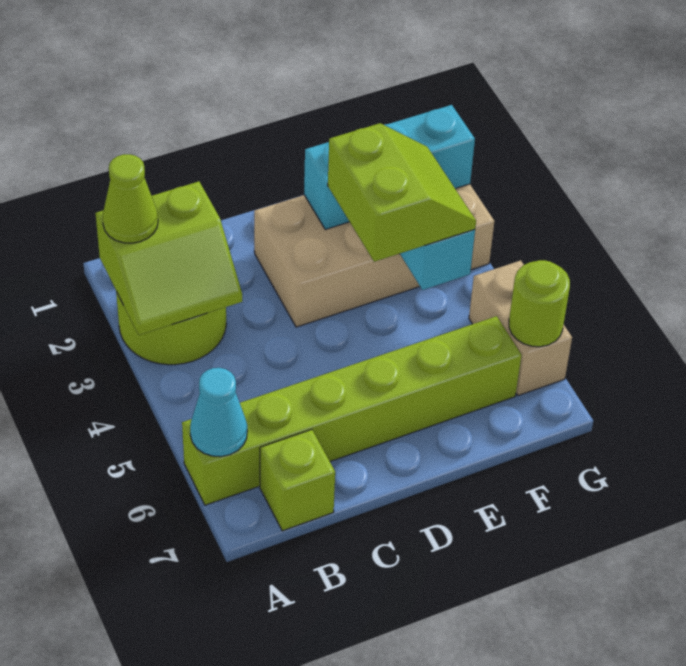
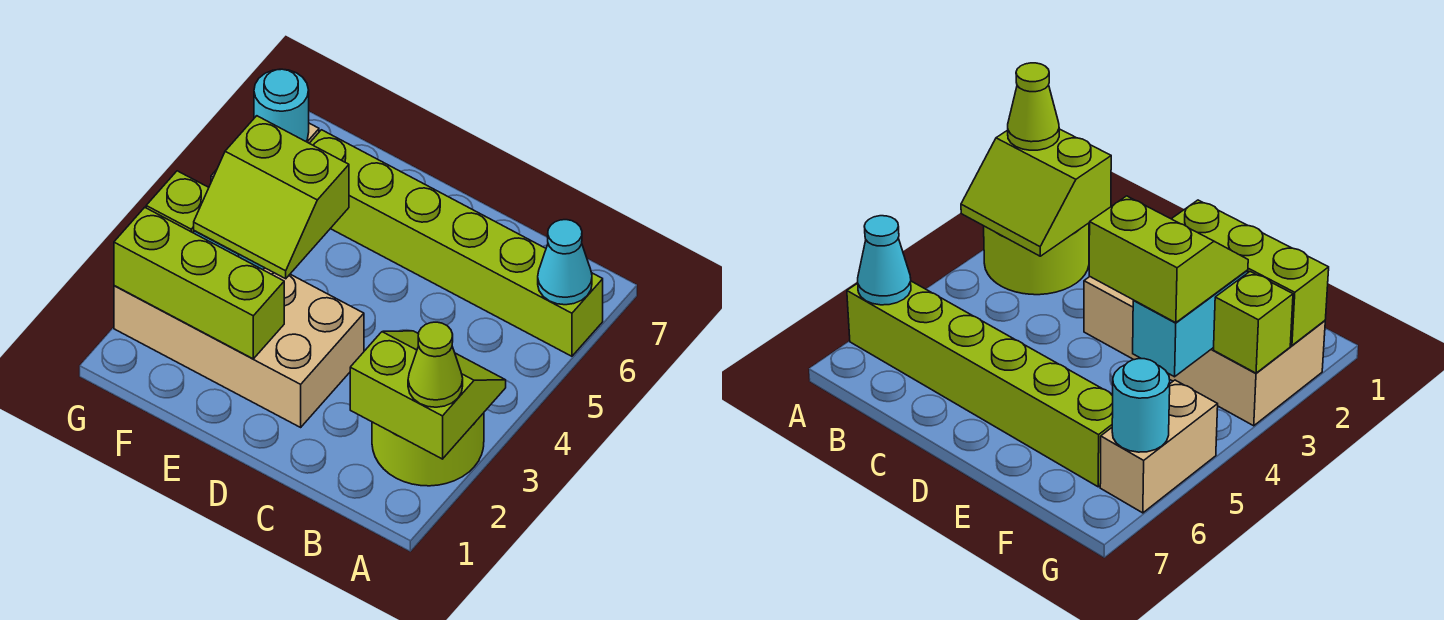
lime 1x1 brick [260,430,335,531] -> lime 1x1 brick moved to [146,171,209,233]
cyan 1x3 brick [304,105,475,229] -> lime 1x3 brick [114,207,284,359]
lime 2x2 slope [328,123,476,262] -> lime 2x2 slope turned to [194,116,349,279]
lime 1x1 round brick [509,260,570,347] -> cyan 1x1 round brick [254,69,309,141]

